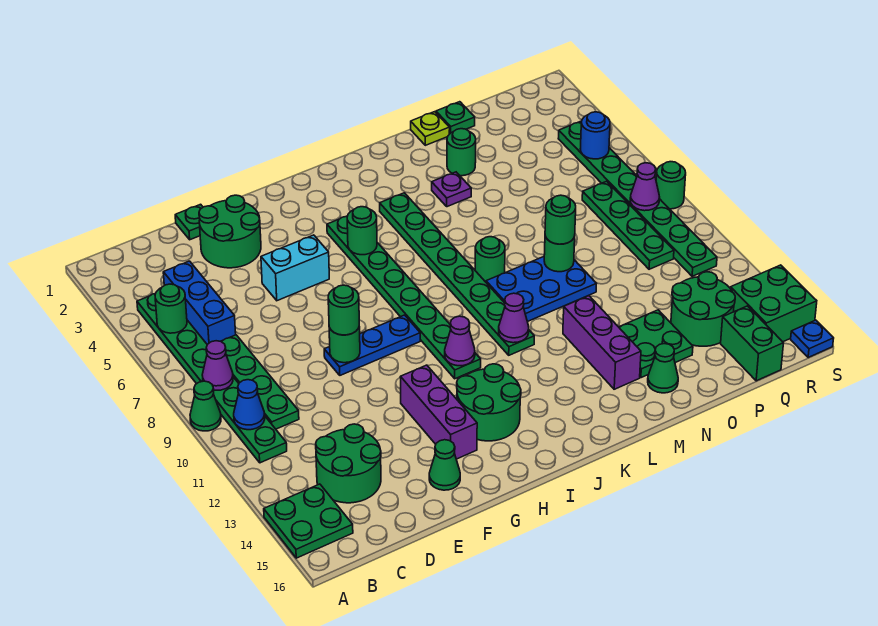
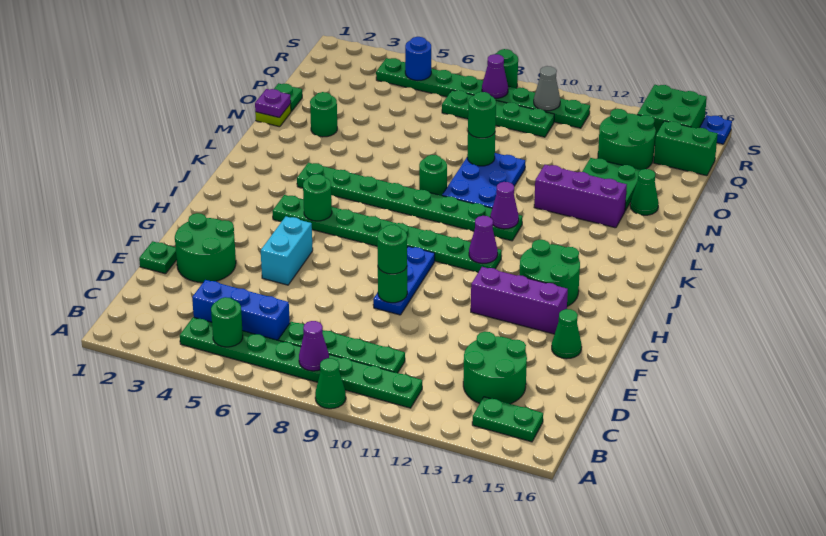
green 2x2 plate [264,484,353,558] -> green 1x2 plate [472,397,543,442]
blue 1x1 cone [234,380,265,430] -> none
purple 1x1 plate [432,172,471,207] -> purple 1x1 plate moved to [255,89,291,118]
none -> grey 1x1 cone [534,66,560,111]

